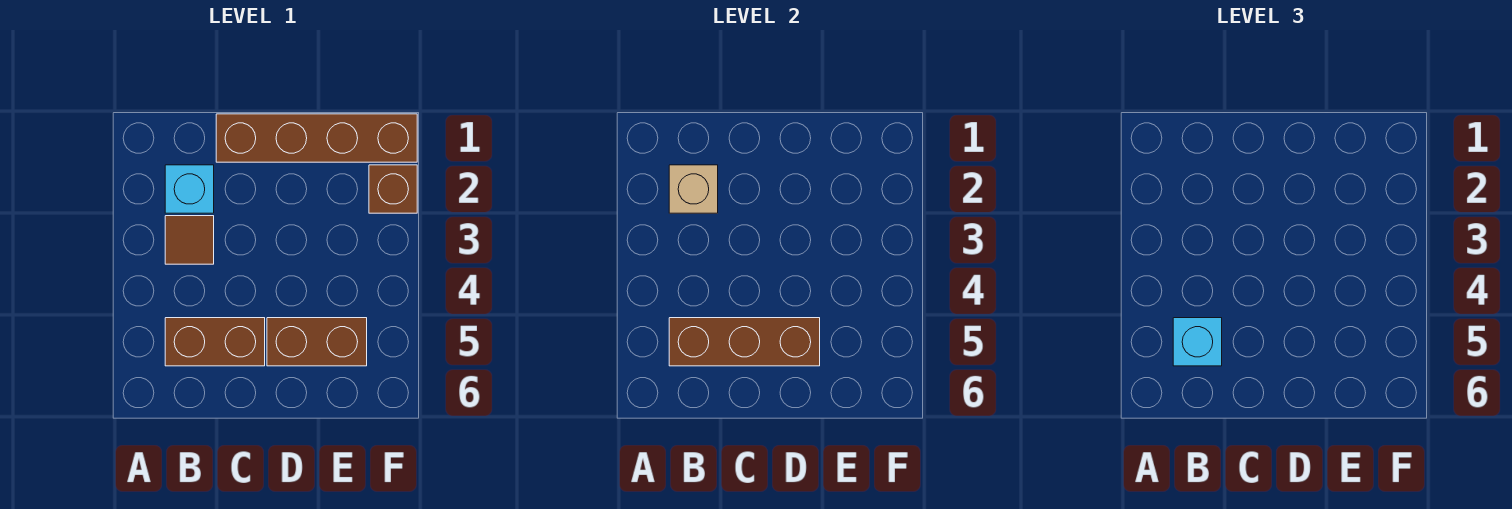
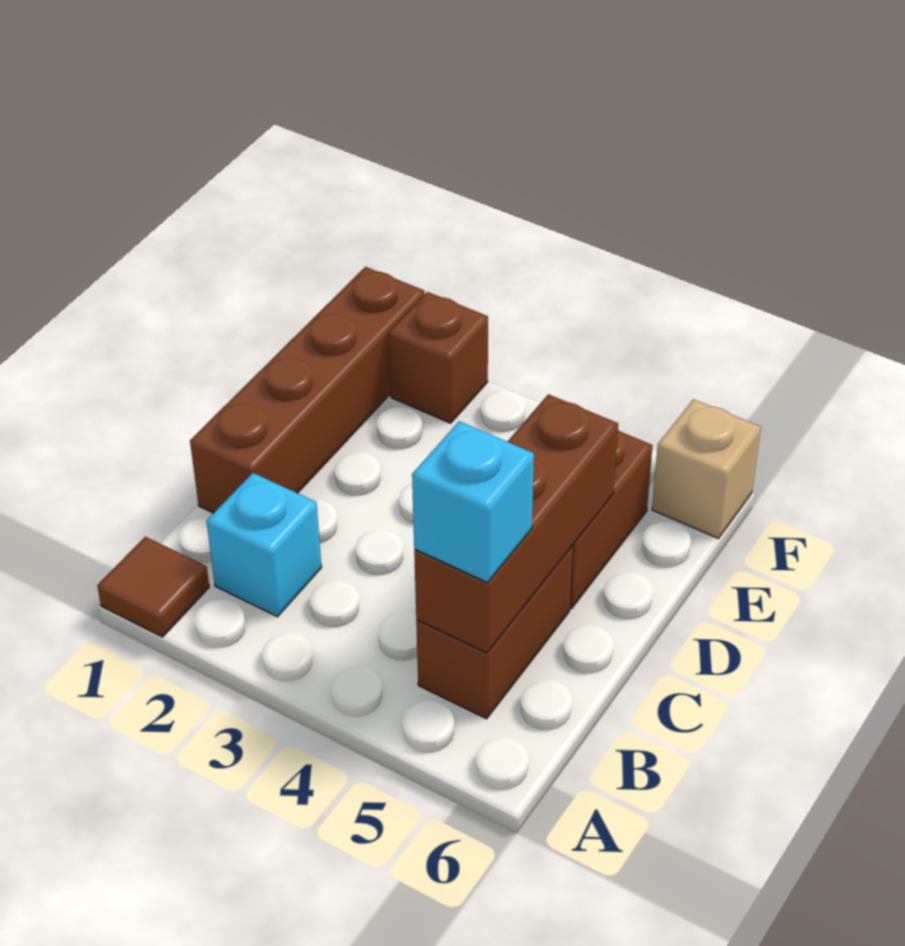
tan 1x1 brick [669,165,718,213] -> tan 1x1 brick moved to [652,399,761,538]
brown 1x1 tile [165,216,214,264] -> brown 1x1 tile moved to [97,537,209,637]

